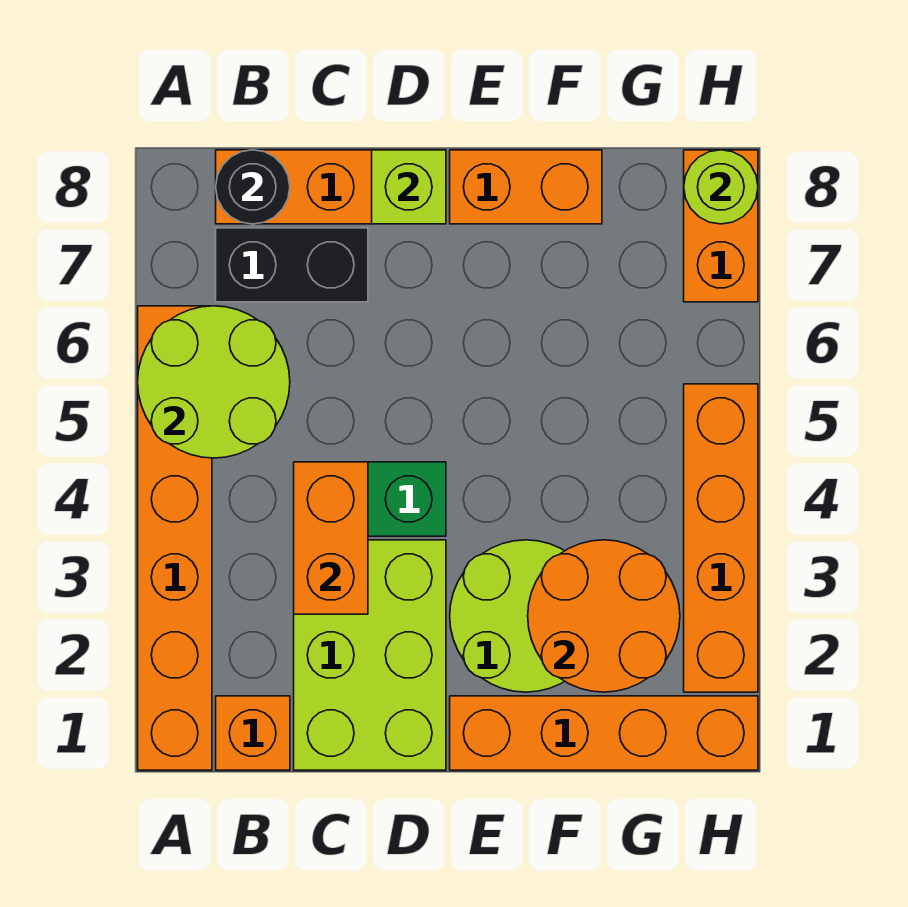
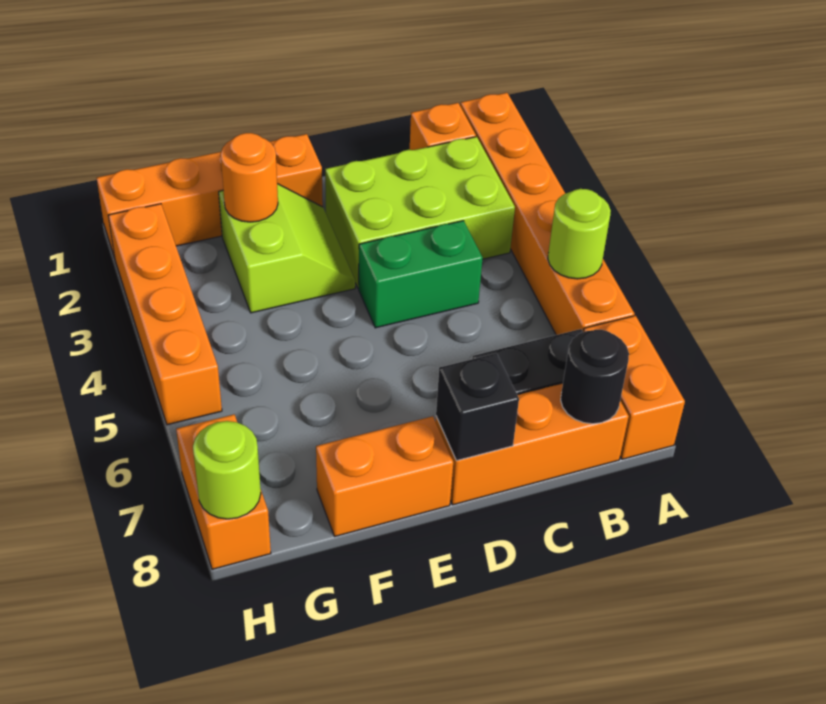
lime 2x2 round brick [138,306,290,458] -> lime 1x1 round brick [548,189,611,279]
lime 2x3 brick [294,540,446,770] -> lime 2x3 brick turned to [325,137,515,288]
orange 1x2 brick [294,462,368,614] -> orange 1x2 brick moved to [583,316,685,459]
lime 1x1 brick [372,150,446,224] -> black 1x1 brick [436,353,519,461]
lime 2x2 round brick [450,540,564,692] -> lime 2x2 slope [219,184,355,313]
orange 2x2 round brick [528,540,680,692] -> orange 1x1 round brick [221,133,278,222]

